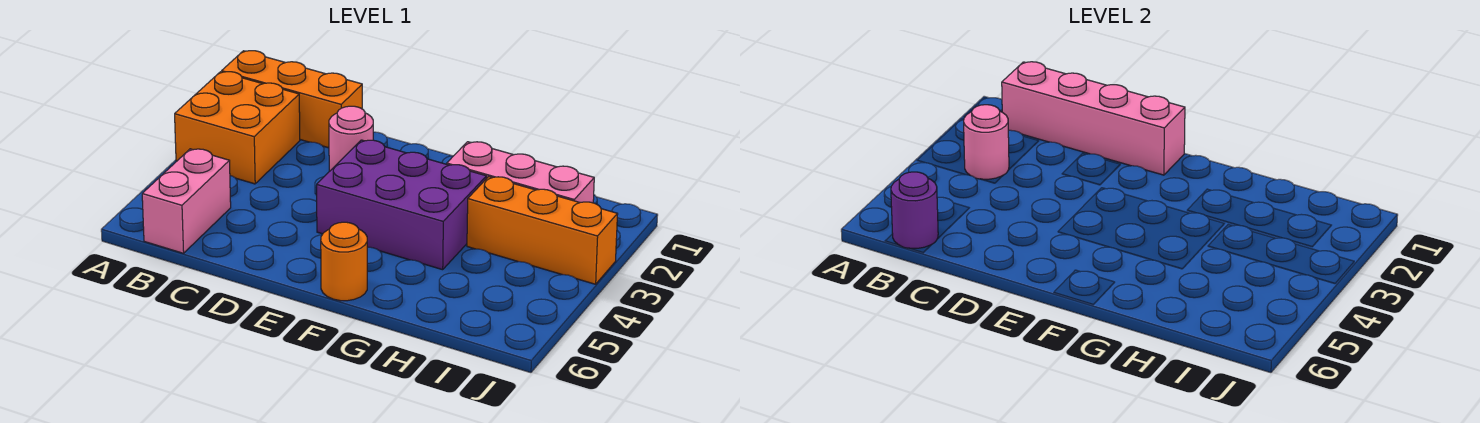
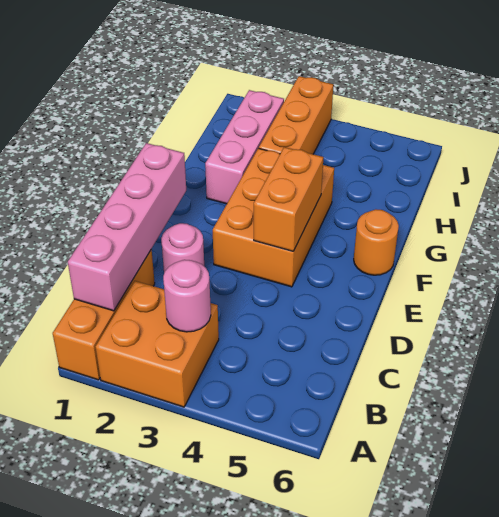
pink 1x2 brick [142,149,231,253] -> none
purple 1x1 round brick [891,172,938,248] -> none
purple 2x3 brick [317,140,486,270] -> orange 2x3 brick [213,148,334,287]
none -> orange 1x2 brick [254,147,324,251]

